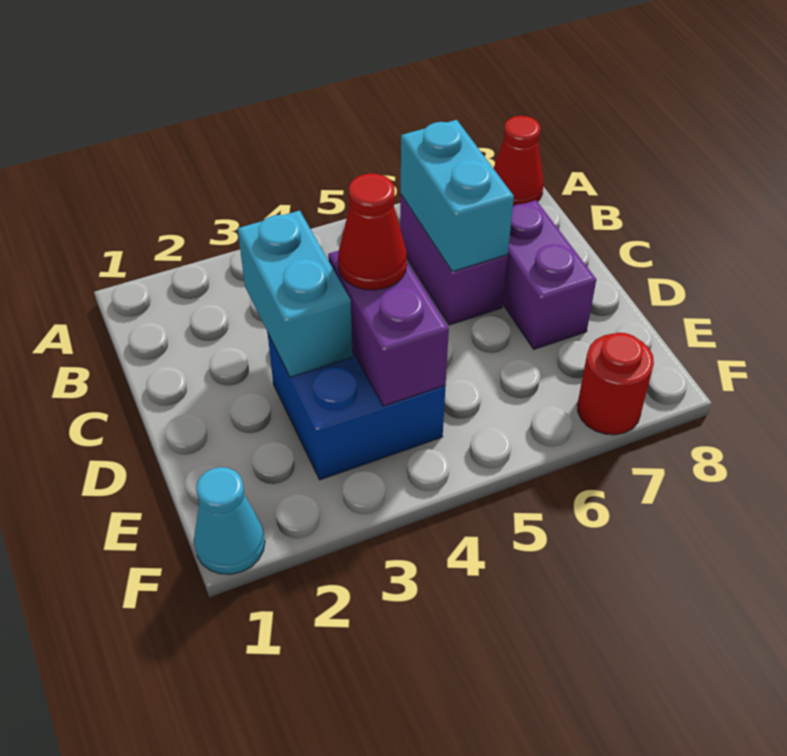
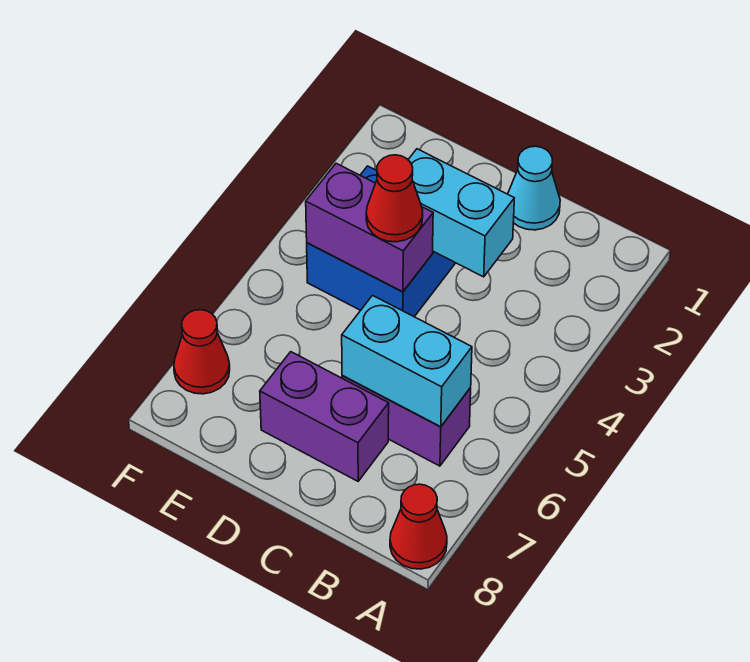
cyan 1x1 cone [194,467,265,574] -> cyan 1x1 cone moved to [508,146,560,230]
red 1x1 round brick [577,333,654,435] -> red 1x1 cone [174,310,230,394]

